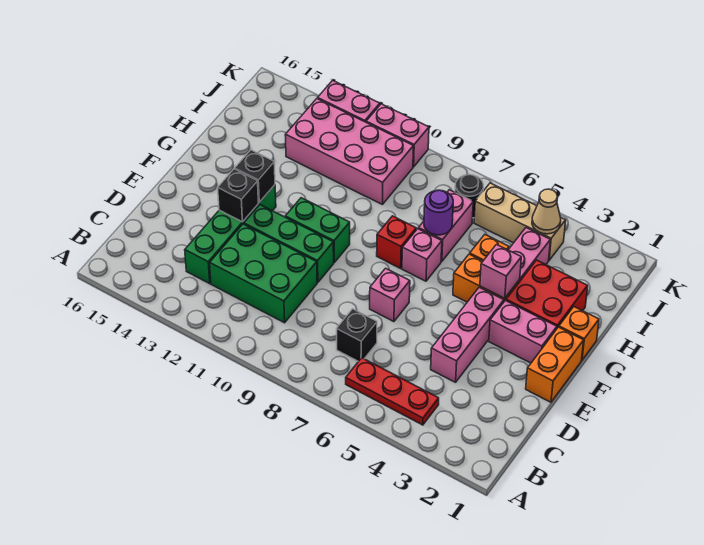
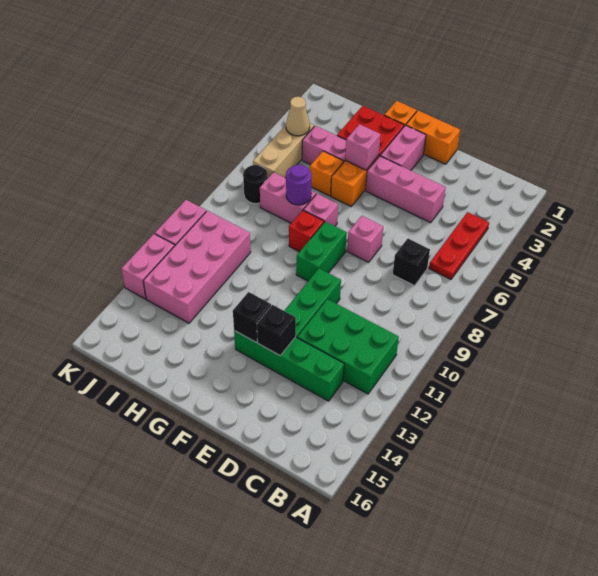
green 2x3 brick [210,224,317,323] -> green 2x3 brick turned to [297,299,399,394]
green 1x2 brick [285,198,350,262] -> green 1x2 brick moved to [296,222,347,281]

